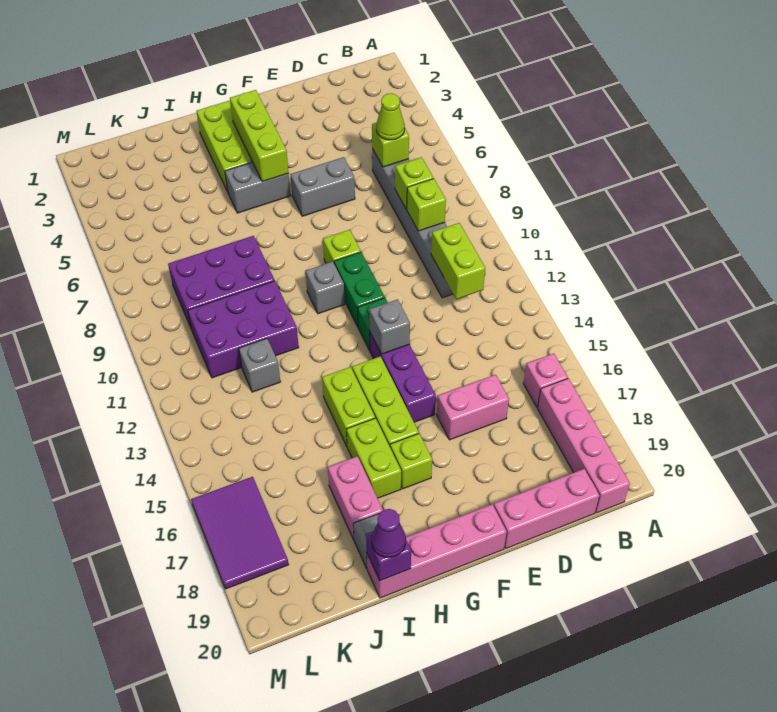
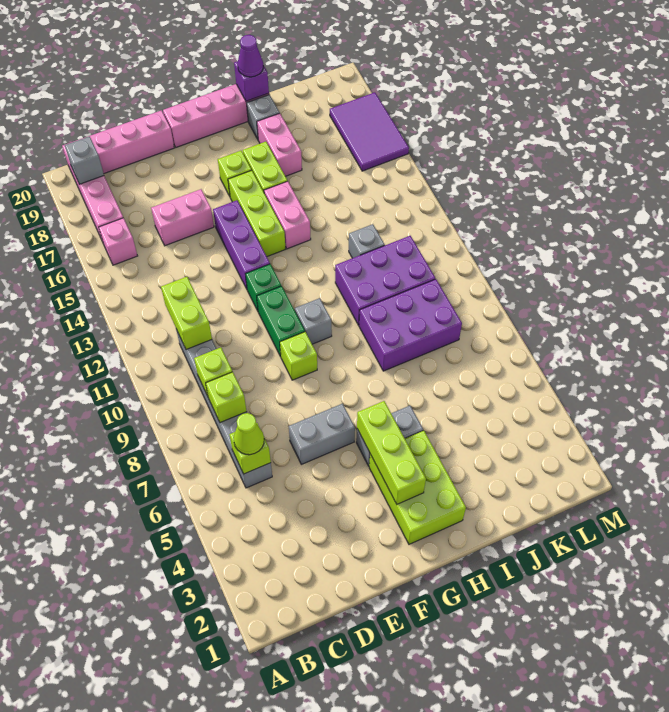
grey 1x1 brick [369,299,410,354] -> grey 1x1 brick moved to [65,136,104,184]
lime 1x2 brick [322,367,375,446] -> pink 1x2 brick [264,181,311,249]

